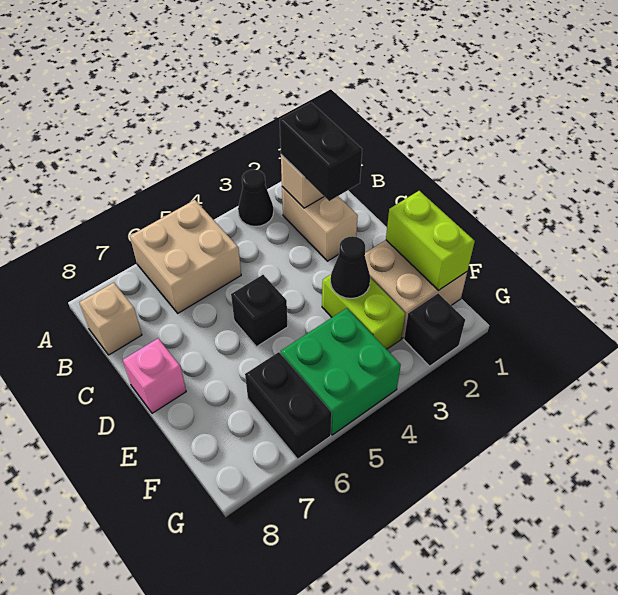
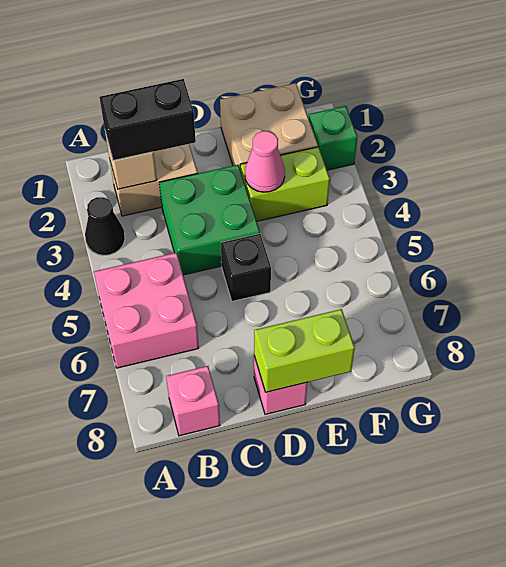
tan 2x2 brick [130,200,241,313] -> pink 2x2 brick [94,253,199,368]
tan 1x1 brick [79,283,142,355] -> pink 1x1 brick [166,366,220,436]
lime 1x2 brick [386,191,475,290] -> lime 1x2 brick moved to [254,309,355,392]
black 1x1 cone [331,236,370,298] -> pink 1x1 cone [245,131,285,192]
green 2x2 brick [281,308,401,435] -> green 2x2 brick moved to [159,165,260,275]
black 1x2 brick [245,352,332,459] -> none
black 1x1 brick [404,293,465,366] -> green 1x1 brick [309,106,357,170]

